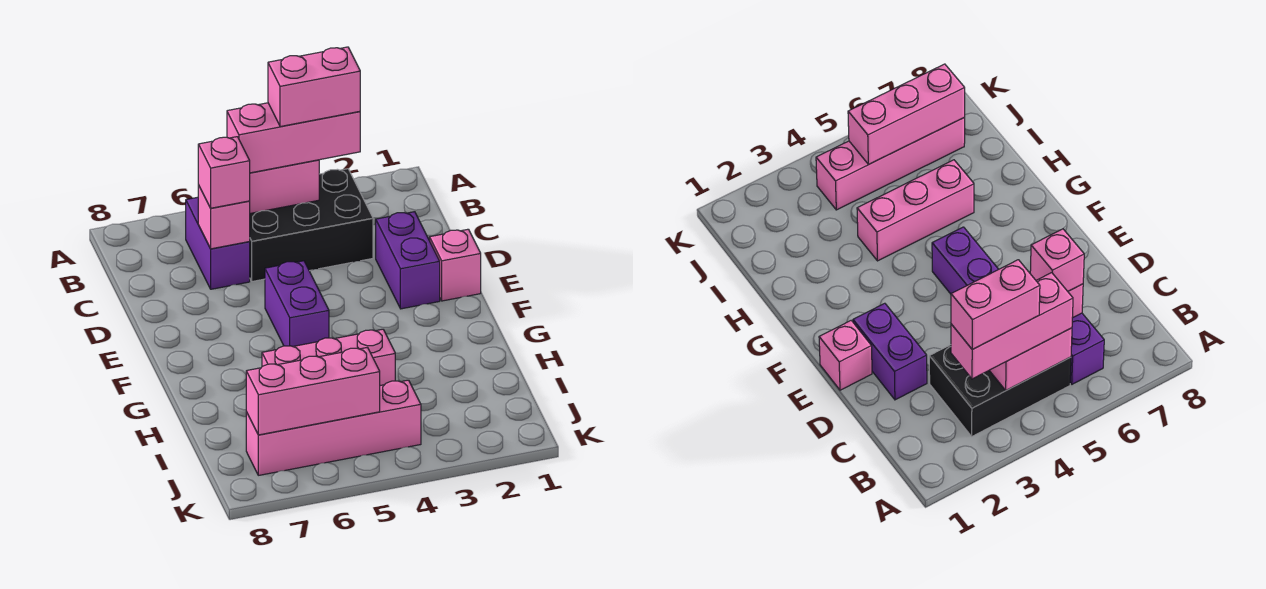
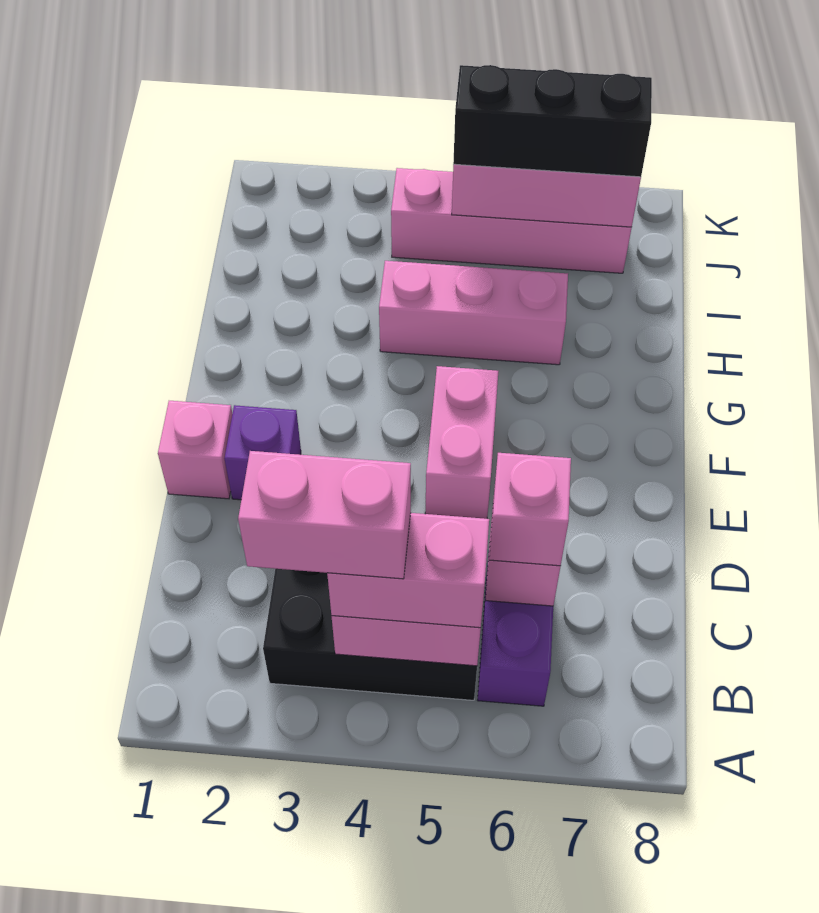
pink 1x3 brick [227,103,360,173] -> pink 1x2 brick [327,513,489,628]
purple 1x2 brick [376,212,440,309] -> purple 1x1 brick [224,405,301,500]
purple 1x2 brick [265,261,329,346] -> pink 1x2 brick [425,366,498,519]
none -> black 1x3 brick [453,65,652,177]

